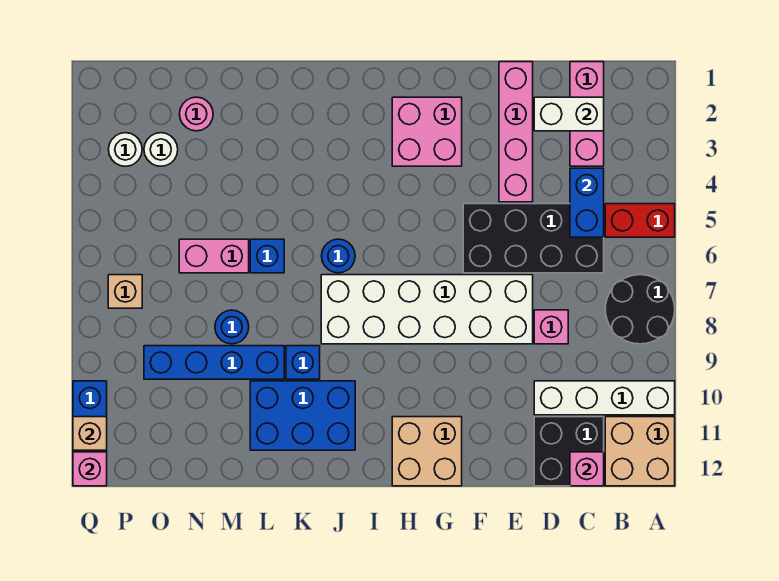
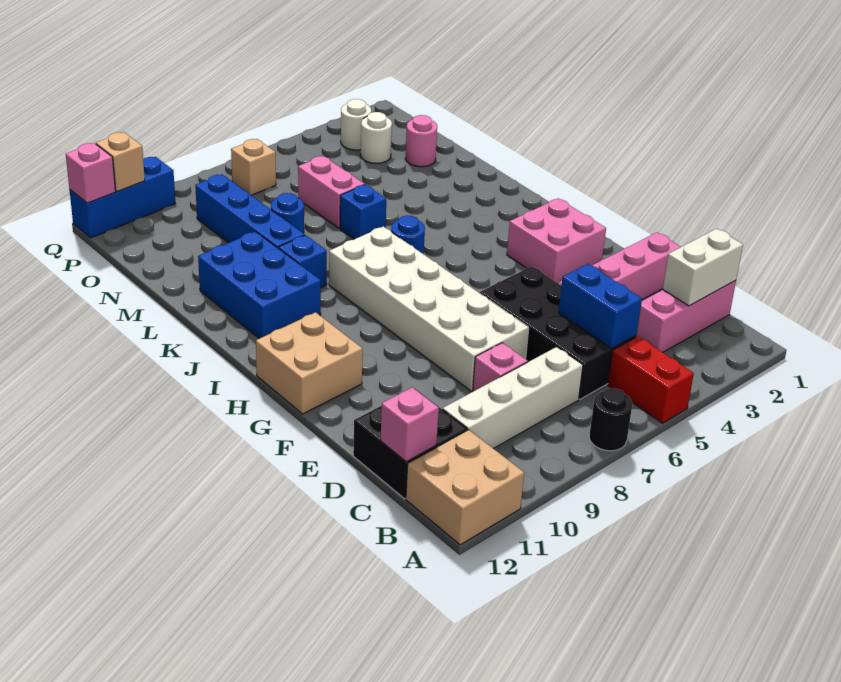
black 2x2 round brick [605,275,675,344] -> black 1x1 round brick [589,388,632,451]
white 1x4 brick [534,381,675,415] -> white 1x4 brick turned to [443,347,583,449]
white 1x2 brick [534,97,604,131] -> white 1x2 brick turned to [663,229,743,306]
blue 1x2 brick [570,168,604,237] -> blue 1x2 brick turned to [559,264,642,349]

